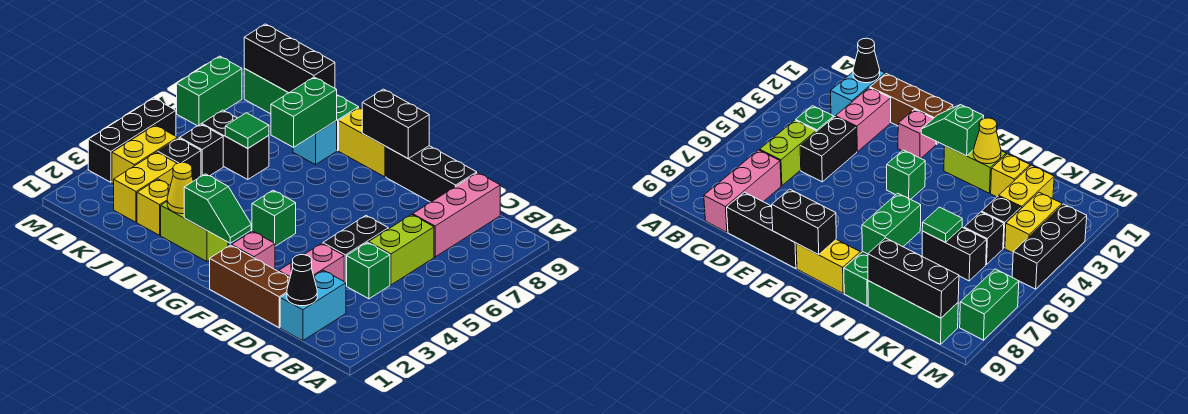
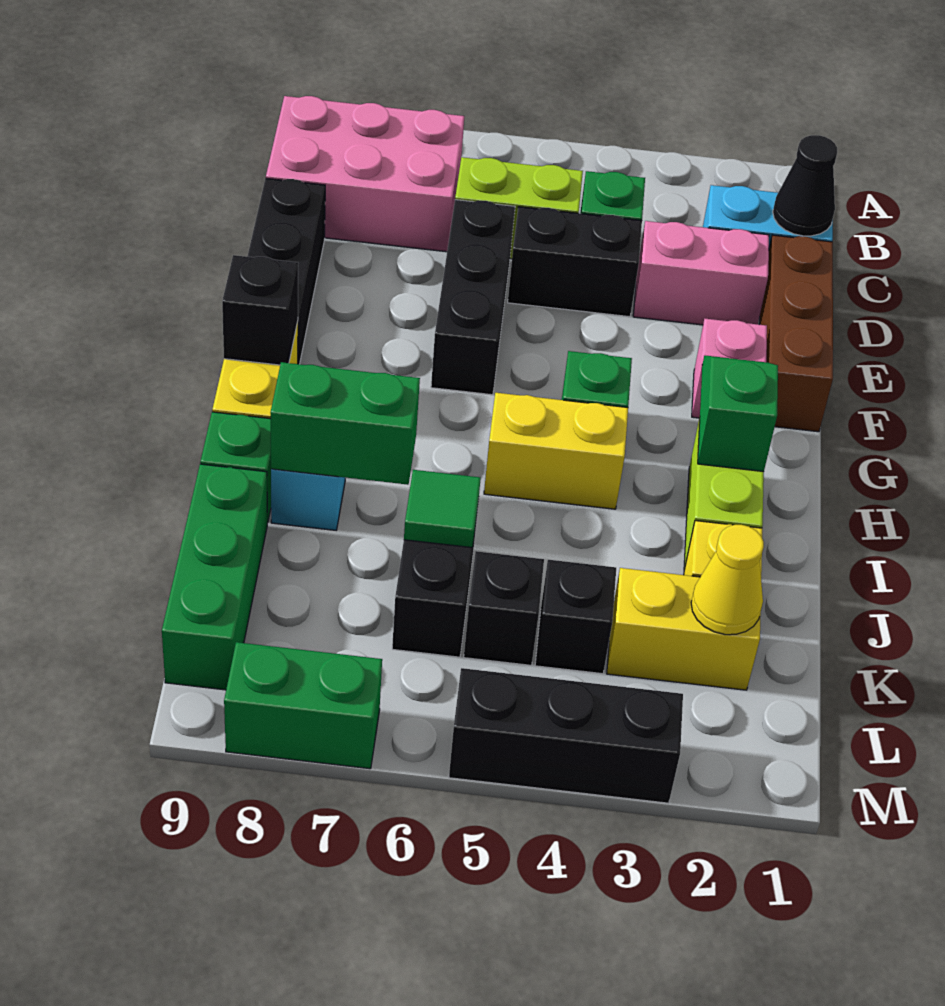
pink 1x3 brick [413,173,500,257] -> pink 2x3 brick [266,96,464,252]
black 1x2 brick [362,89,429,159] -> black 1x1 brick [222,255,298,365]
yellow 1x1 cone [167,162,193,214] -> yellow 1x1 cone moved to [691,525,764,635]
black 1x3 brick [244,24,335,93] -> black 1x3 brick moved to [431,200,515,395]
yellow 1x2 brick [112,125,178,184] -> yellow 1x2 brick moved to [484,393,628,509]

